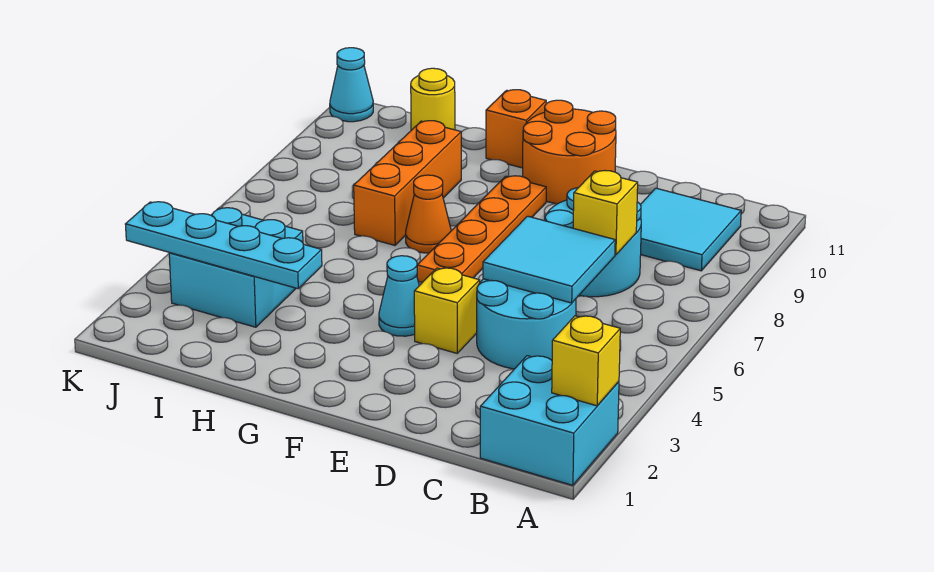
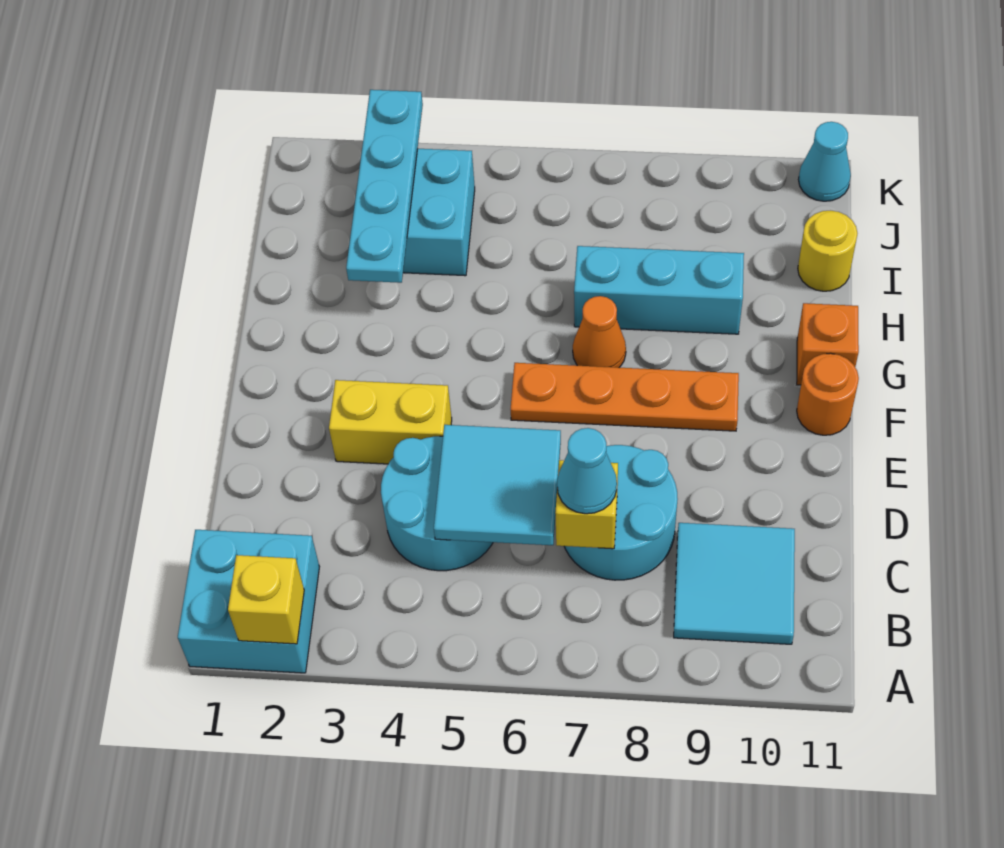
yellow 1x1 brick [414,268,480,353] -> yellow 1x2 brick [329,380,452,464]
orange 2x2 round brick [523,100,616,204] -> orange 1x1 round brick [797,353,859,435]
cyan 1x1 cone [379,256,419,336] -> cyan 1x1 cone moved to [557,428,617,514]
orange 1x3 brick [354,121,461,245] -> cyan 1x3 brick [574,246,744,334]

